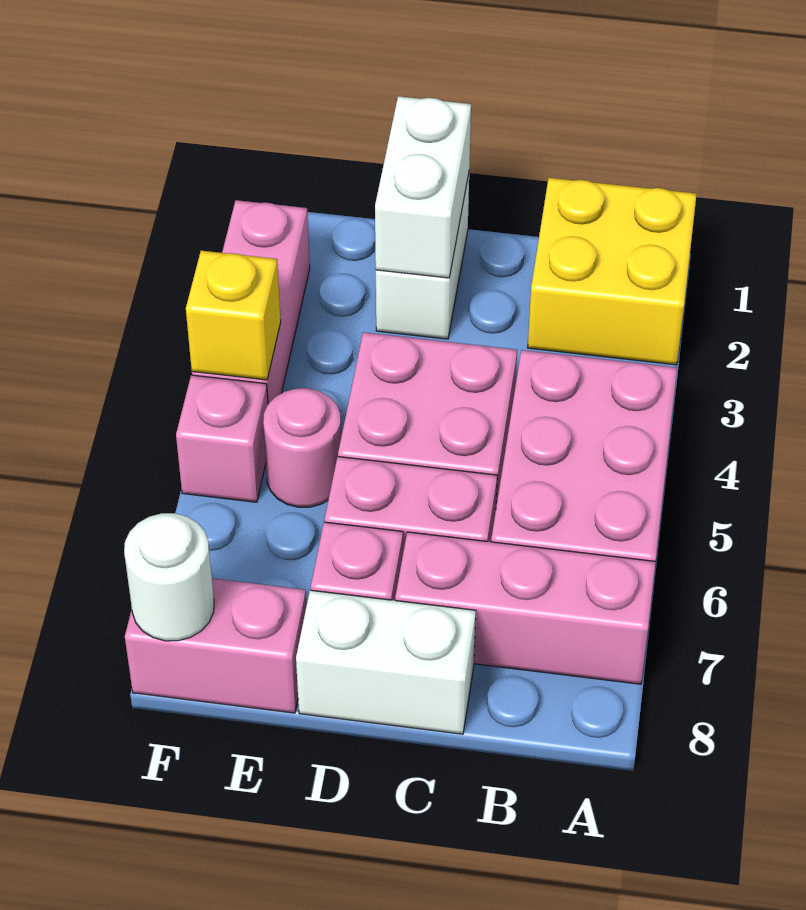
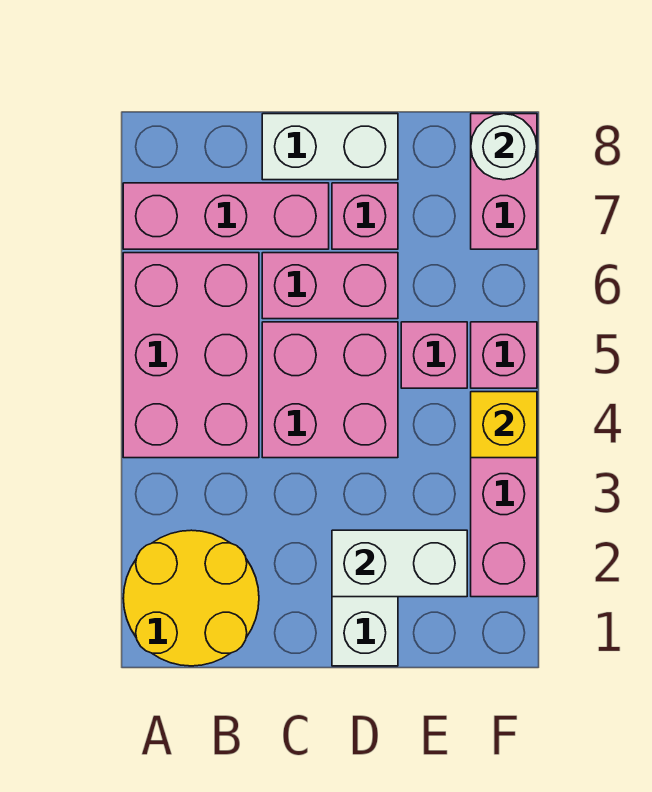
yellow 2x2 brick [528,178,697,365] -> yellow 2x2 round brick [123,530,259,666]
white 1x2 brick [375,96,471,278] -> white 1x2 brick turned to [332,530,467,597]
pink 1x1 round brick [263,388,341,507] -> pink 1x1 brick [401,322,467,388]
pink 1x2 brick [125,578,307,713] -> pink 1x2 brick turned to [471,114,537,249]

